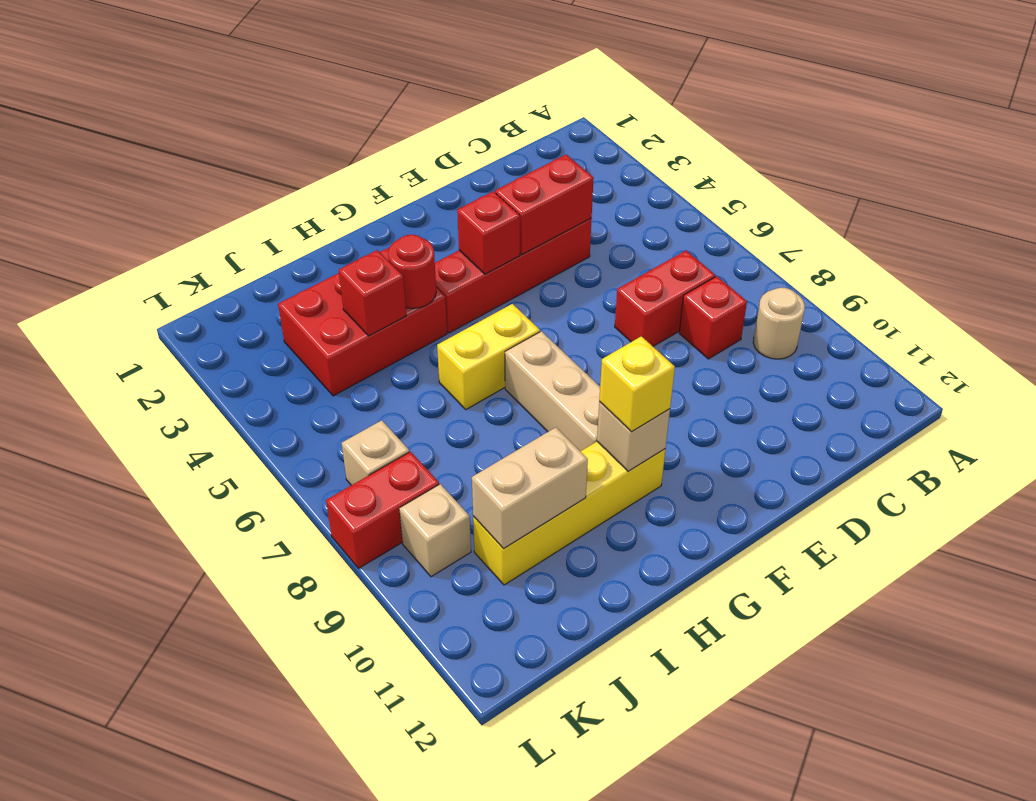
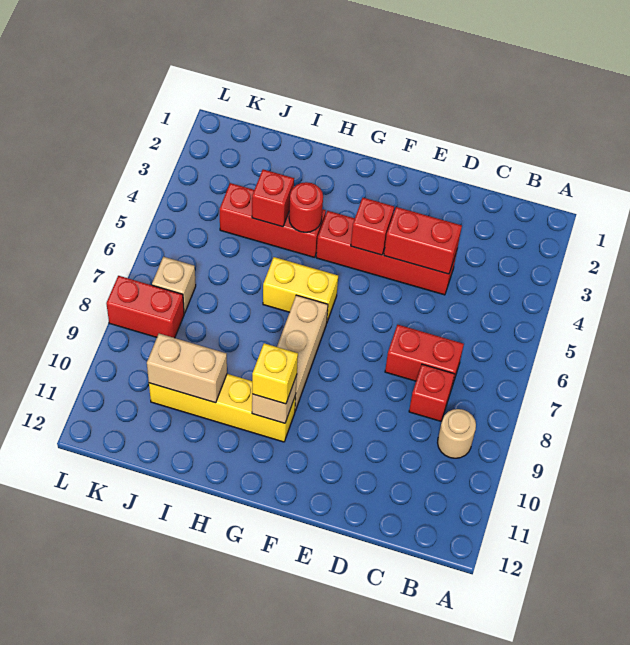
red 2x3 brick [278,248,447,396] -> red 1x3 brick [220,183,326,257]
tan 1x1 brick [399,484,471,577] -> none

